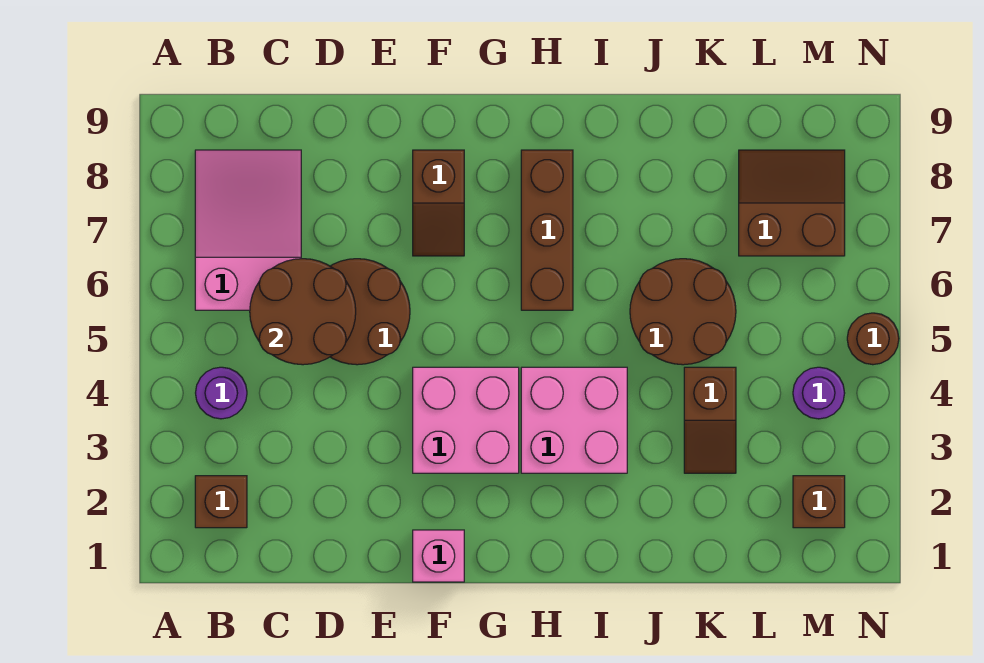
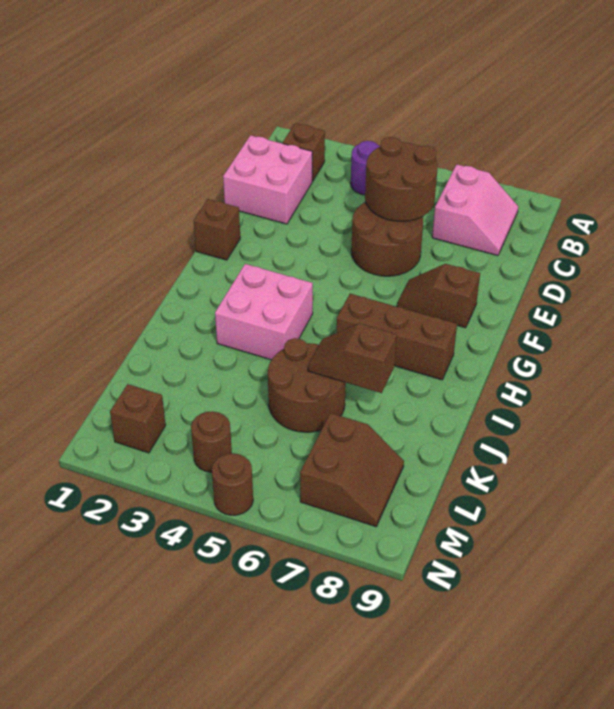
pink 2x3 slope [195,150,301,310] -> pink 2x2 slope [432,165,518,256]
pink 1x1 brick [413,530,464,582] -> brown 1x1 brick [194,199,240,260]
pink 2x2 brick [413,367,519,473] -> pink 2x2 brick moved to [223,135,312,224]
brown 1x2 slope [684,367,736,473] -> brown 1x2 slope moved to [308,323,397,393]
purple 1x1 round brick [793,367,845,419] -> brown 1x1 round brick [191,412,232,472]

